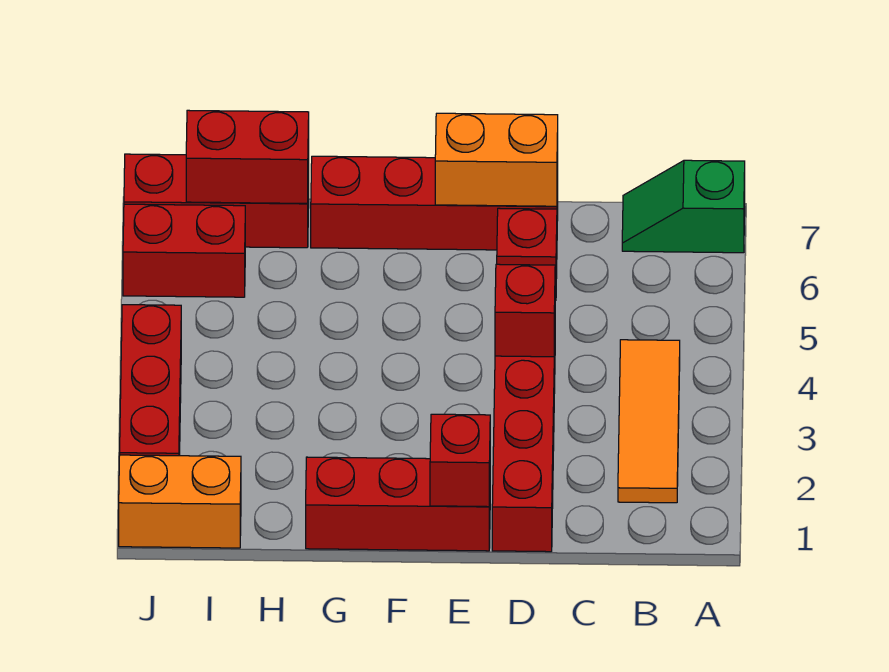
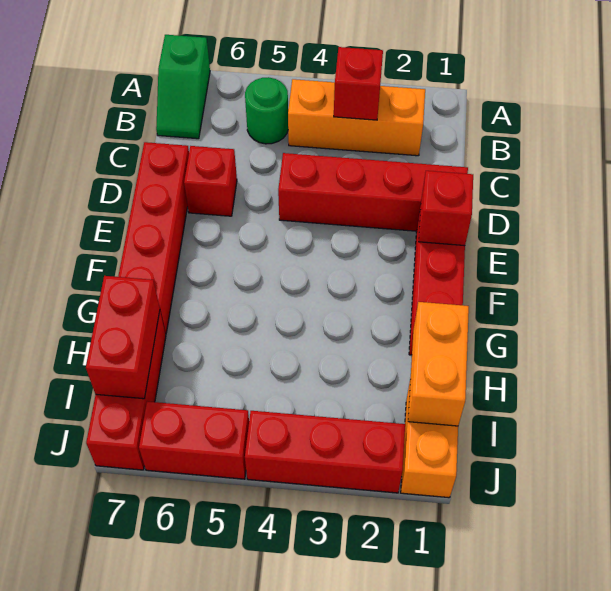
orange 1x3 tile [618,340,680,503] -> orange 1x3 brick [288,79,425,156]
none -> green 1x1 round brick [245,77,288,144]
red 1x1 brick [495,264,555,357] -> red 1x1 brick moved to [334,47,383,120]
orange 1x2 brick [435,113,558,206] -> orange 1x2 brick moved to [408,302,469,426]
red 1x2 brick [123,204,245,297] -> red 1x2 brick turned to [139,402,249,479]

